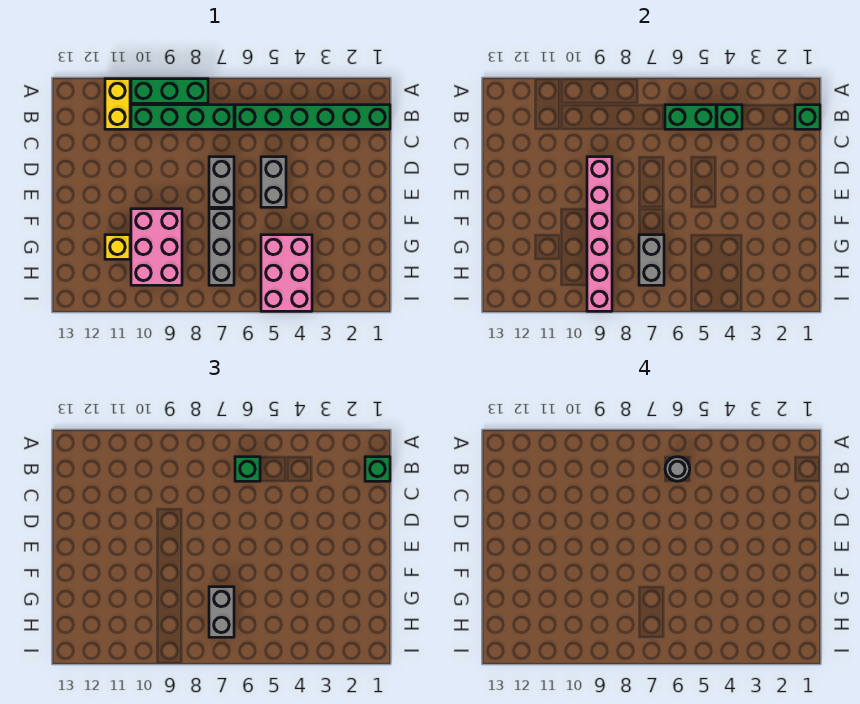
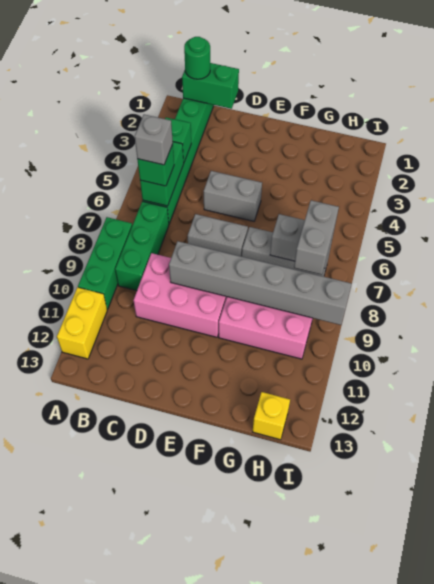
yellow 1x2 brick [105,79,130,129] -> yellow 1x2 brick turned to [57,287,107,359]
green 1x1 brick [795,105,820,129] -> green 1x2 brick [182,63,239,109]
green 1x1 brick [365,457,390,481] -> green 1x1 round brick [184,37,210,79]
grey 1x1 round brick [665,457,690,481] -> grey 1x1 brick [135,114,173,165]
green 1x4 brick [131,105,234,129] -> green 1x3 brick [115,201,169,291]
pink 1x6 brick [587,157,612,311] -> grey 1x6 brick [169,241,352,325]
pink 2x3 brick [261,235,312,311] -> pink 2x3 brick moved to [134,253,227,337]
grey 1x2 brick [209,587,234,637] -> grey 1x2 brick turned to [294,200,339,275]
yellow 1x1 brick [105,235,130,259] -> yellow 1x1 brick moved to [253,392,290,440]

